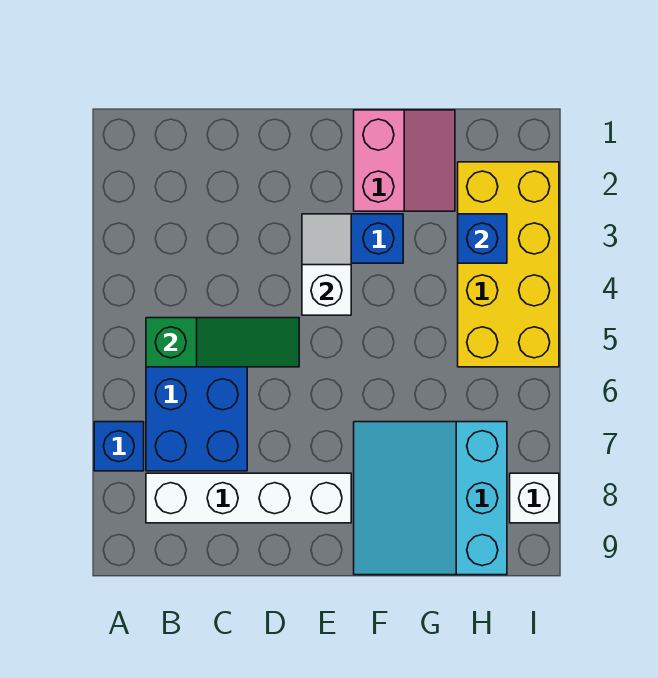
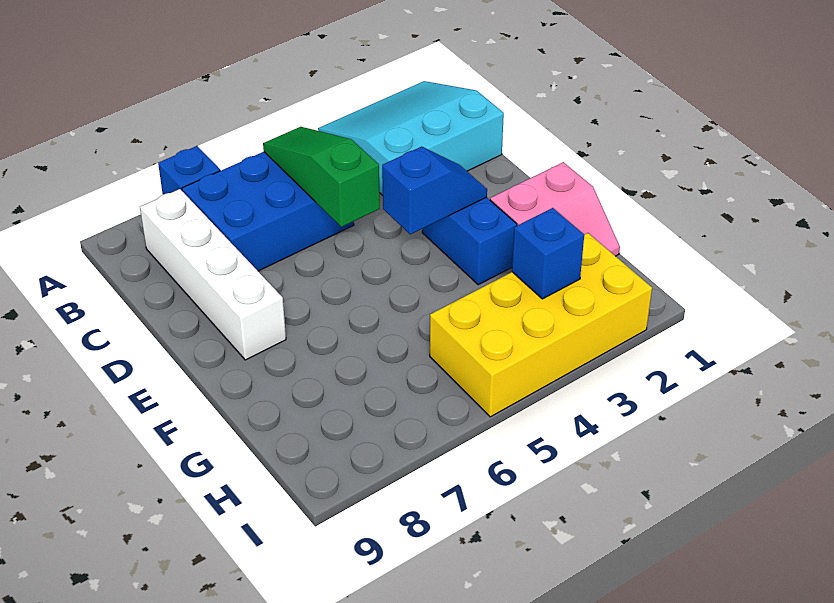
green 1x3 slope [146,318,299,367] -> green 1x3 slope turned to [263,127,380,227]
white 1x2 slope [302,214,351,315] -> blue 1x2 slope [382,147,487,234]
cyan 3x3 slope [354,422,507,575] -> cyan 3x3 slope moved to [318,81,504,196]
white 1x1 brick [510,473,559,523] -> none

